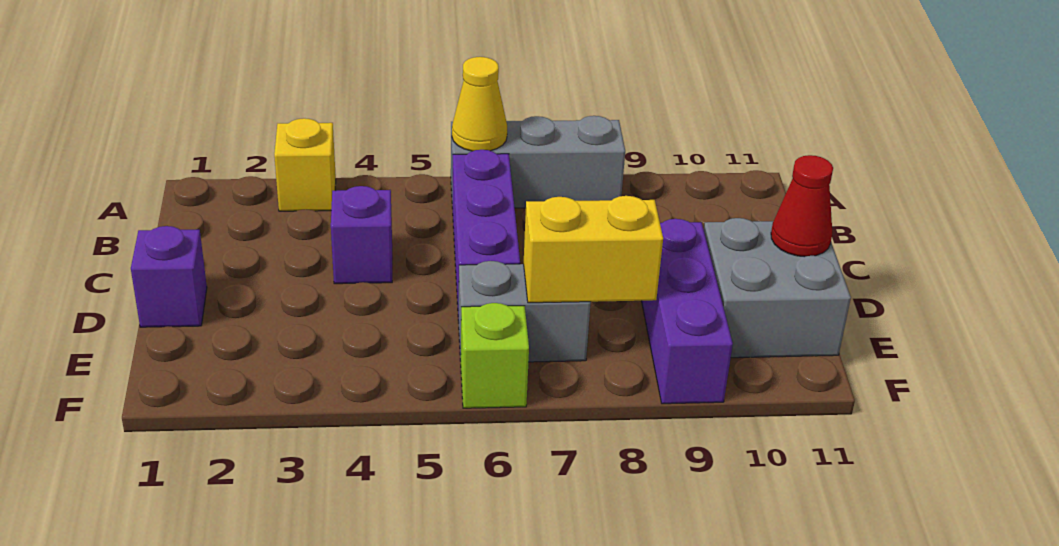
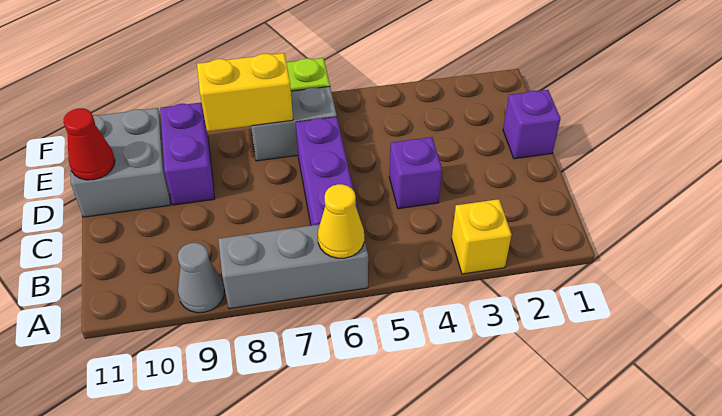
none -> grey 1x1 cone [178,243,224,313]
purple 1x3 brick [642,219,733,404] -> purple 1x2 brick [160,102,215,205]

